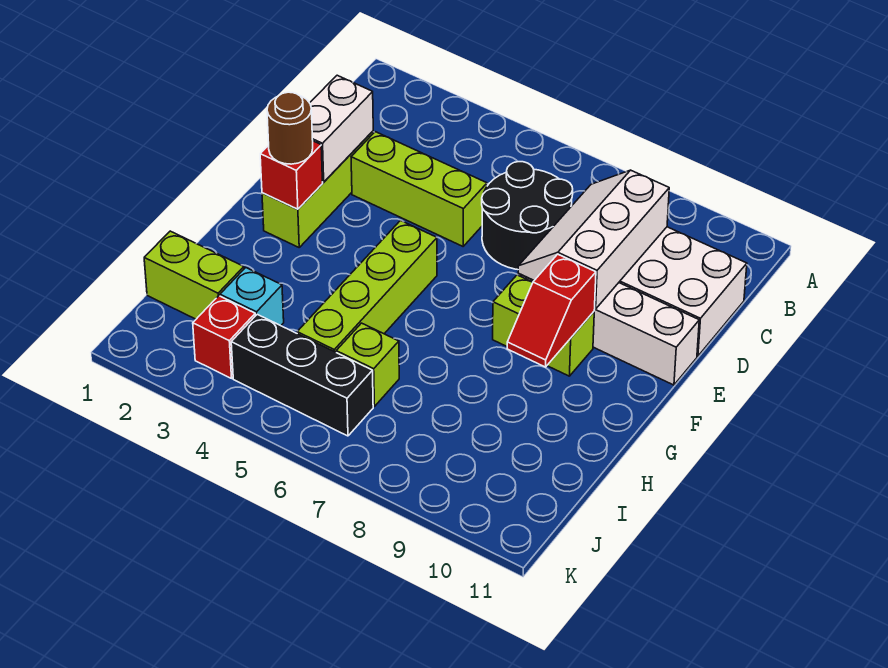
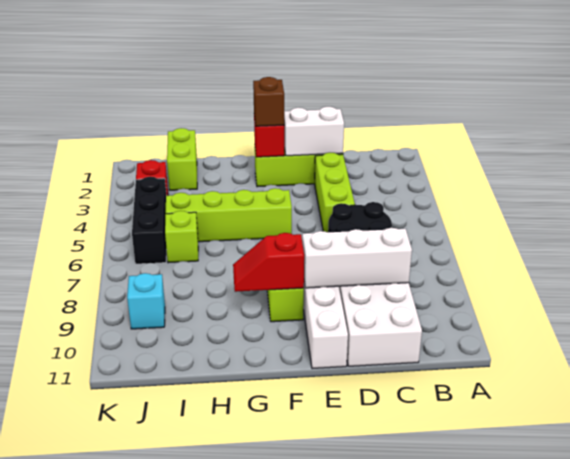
brown 1x1 round brick [267,92,313,164] -> brown 1x1 brick [253,77,284,126]
cyan 1x1 brick [220,268,284,326] -> cyan 1x1 brick moved to [127,273,165,329]

